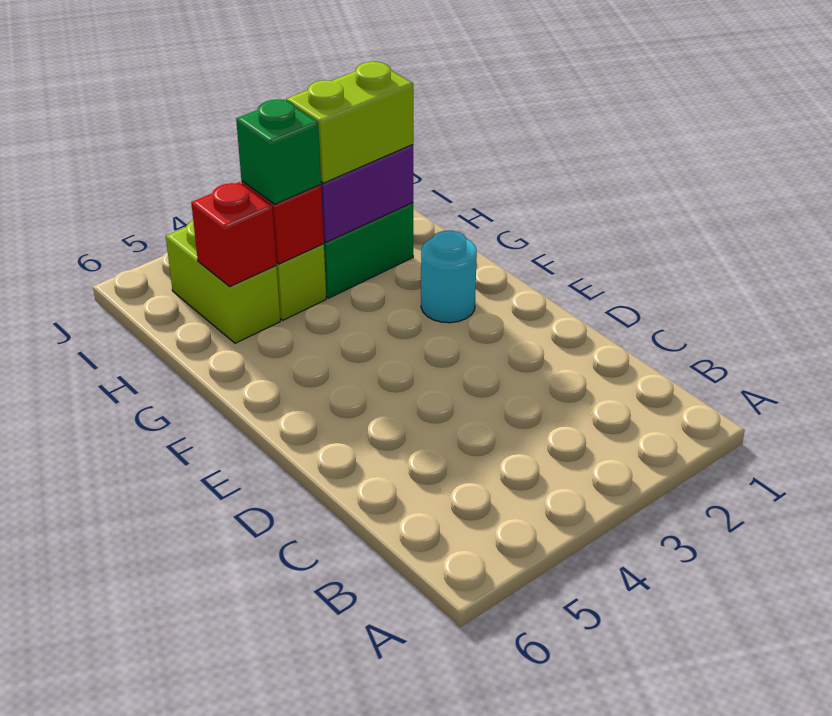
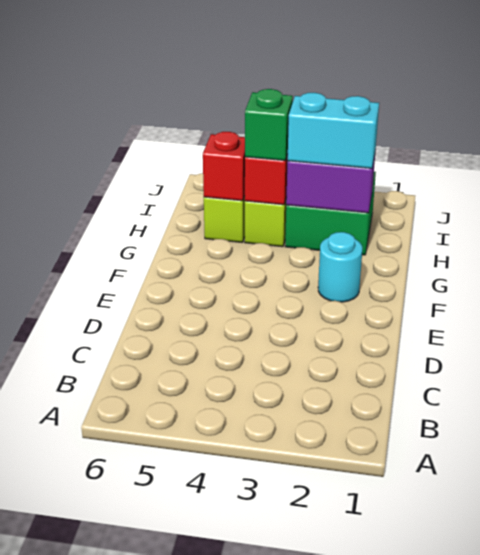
lime 1x2 brick [286,62,413,183] -> cyan 1x2 brick [287,93,379,168]

